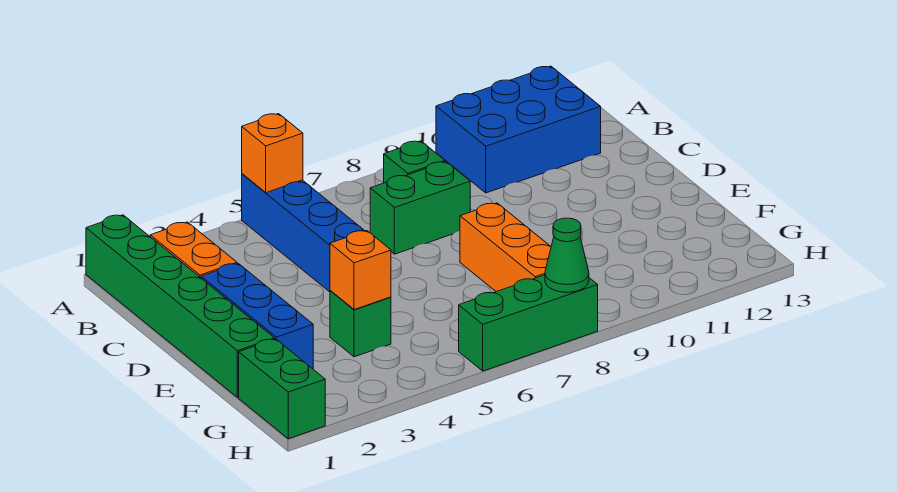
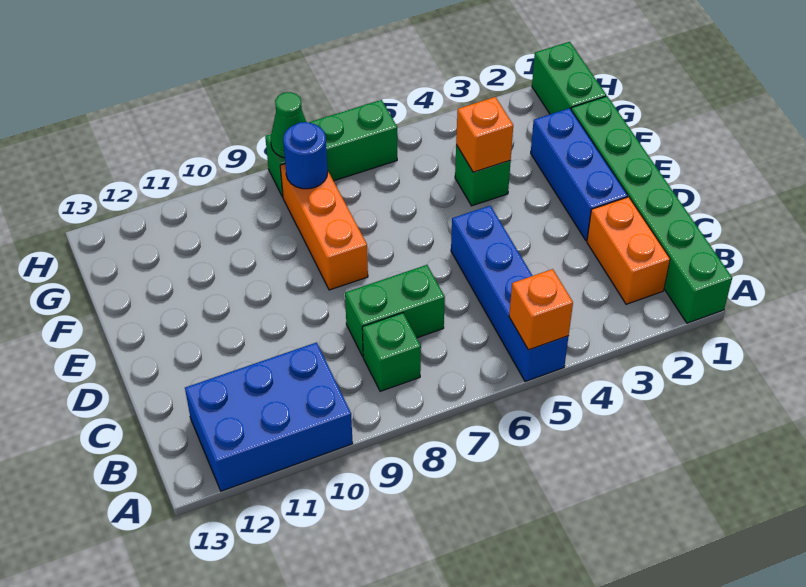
none -> blue 1x1 round brick [283,122,328,189]

